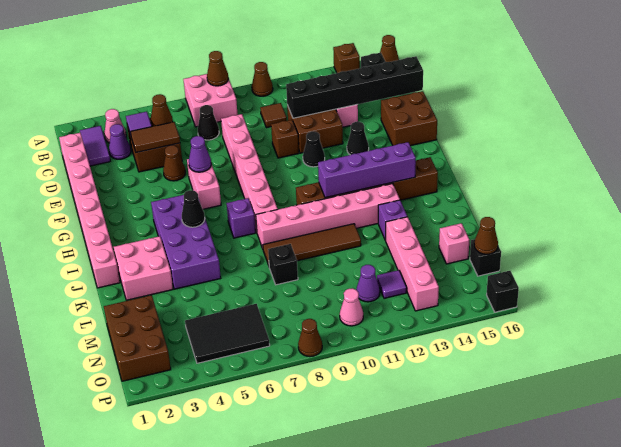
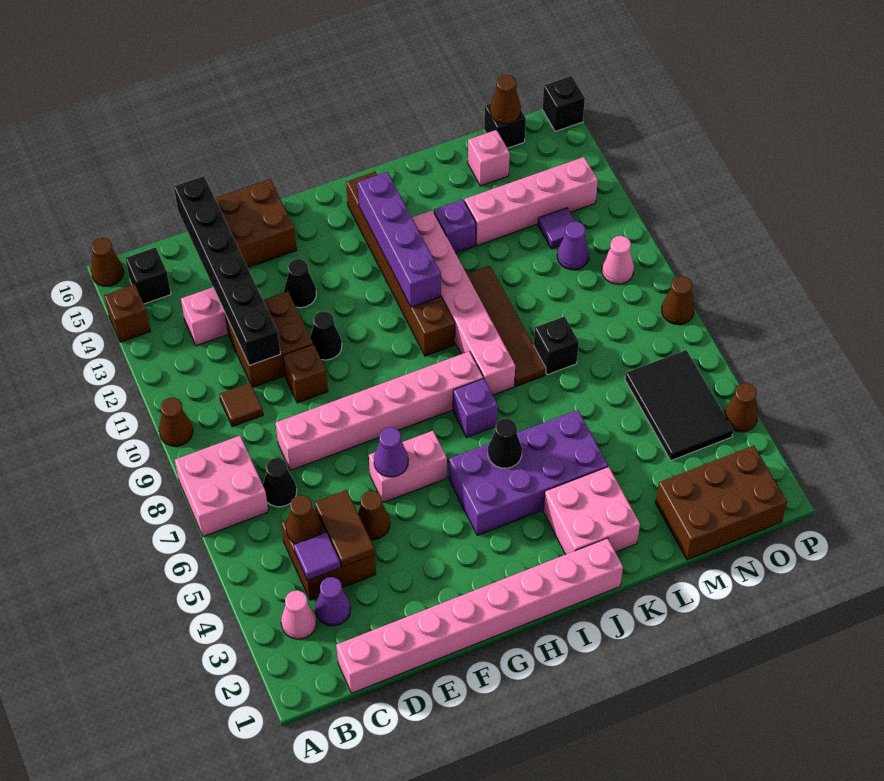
brown 1x1 cone [207,51,228,86] -> brown 1x1 cone moved to [724,383,758,432]
purple 1x2 tile [80,126,110,166] -> none

